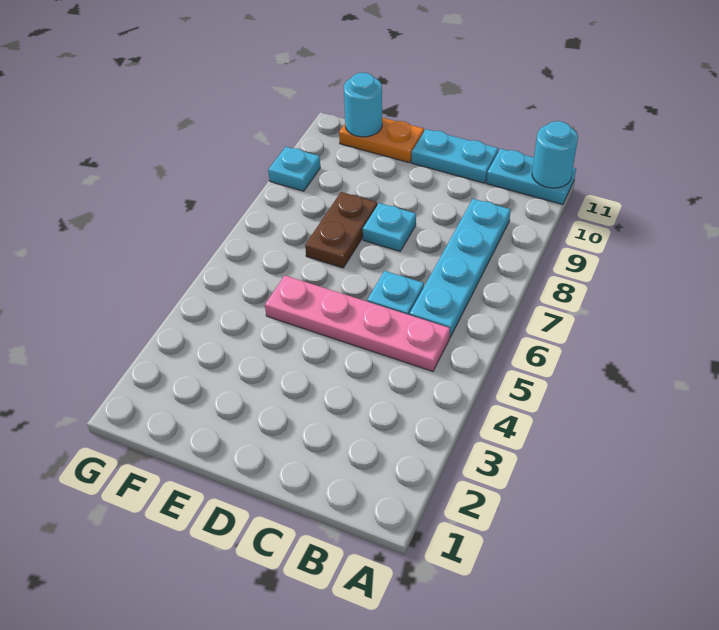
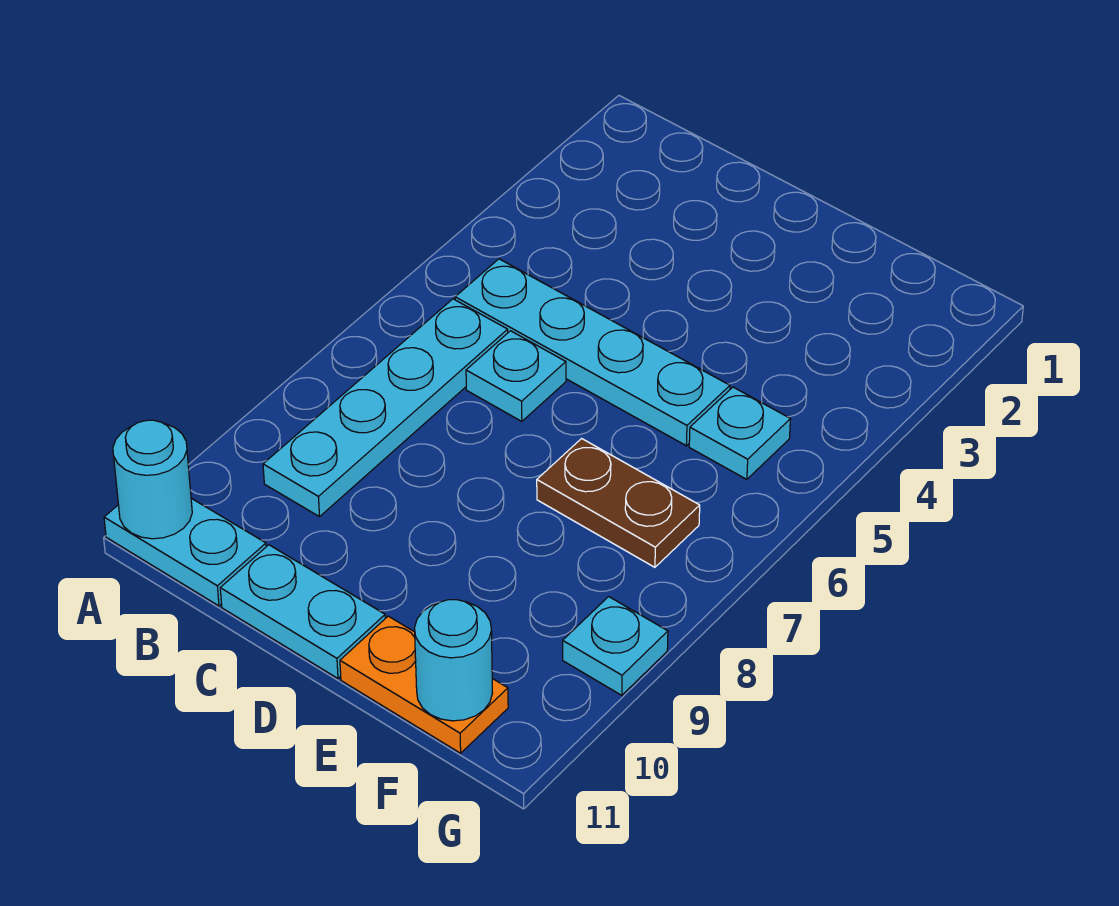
pink 1x4 plate [265,276,450,371] -> cyan 1x4 plate [455,259,730,446]
cyan 1x1 plate [363,203,416,251] -> cyan 1x1 plate moved to [689,387,790,479]
brown 1x2 plate [305,192,377,268] -> brown 1x2 plate turned to [537,439,700,567]

